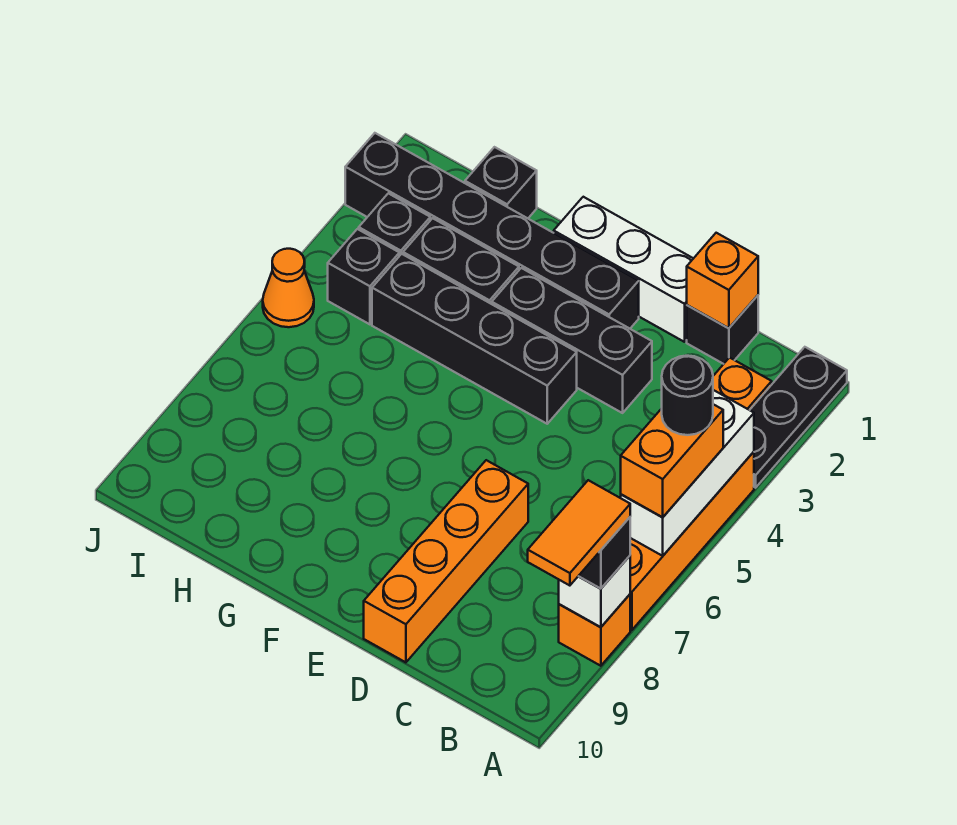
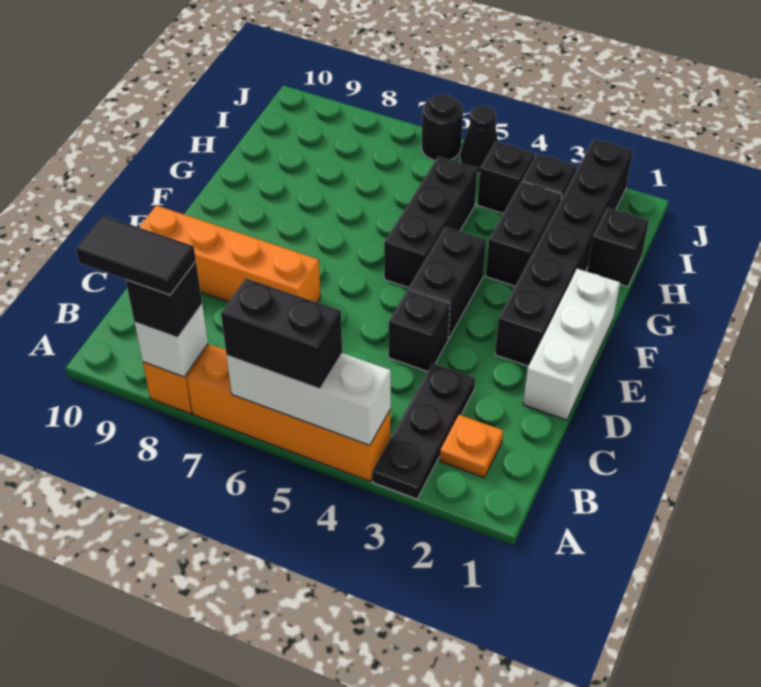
black 1x3 plate [750,347,847,488] -> black 1x3 plate turned to [372,363,475,499]
orange 1x2 brick [621,404,723,517] -> black 1x2 brick [221,278,342,389]
black 1x1 round brick [662,356,713,435] -> black 1x1 round brick moved to [421,94,463,160]
orange 1x2 tile [528,480,630,586] -> black 1x2 tile [76,215,196,295]
black 1x1 brick [687,295,758,364] -> black 1x1 brick moved to [389,289,450,371]
orange 1x1 brick [687,233,758,328] -> none
black 1x3 brick [492,268,652,413] -> black 1x3 brick moved to [384,156,477,288]
black 1x4 brick [372,254,577,424] -> black 1x2 brick [409,227,486,339]
orange 1x1 cone [263,249,314,327] -> black 1x1 cone [460,106,498,173]

